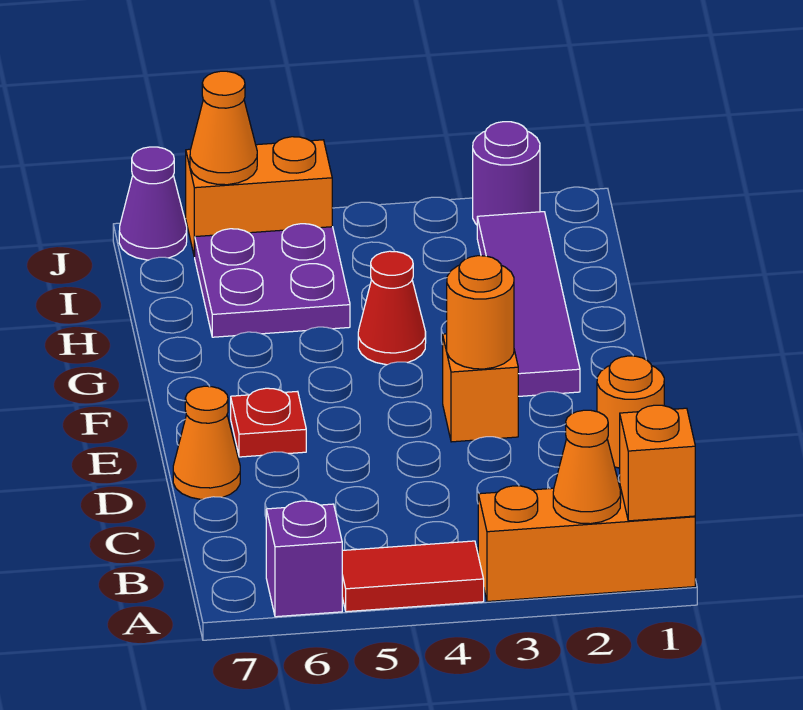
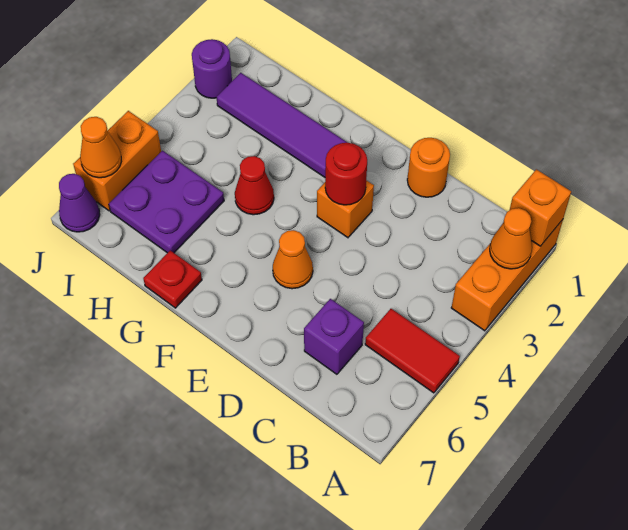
red 1x2 tile [342,541,484,612] -> red 1x2 tile turned to [365,309,460,393]
purple 1x1 brick [266,501,342,617] -> purple 1x1 brick moved to [304,299,364,374]
orange 1x1 cone [173,386,240,499] -> orange 1x1 cone moved to [273,230,313,289]
orange 1x1 round brick [447,256,514,369] -> red 1x1 round brick [325,143,367,205]
red 1x1 plate [231,388,306,457] -> red 1x1 plate moved to [143,250,202,308]

